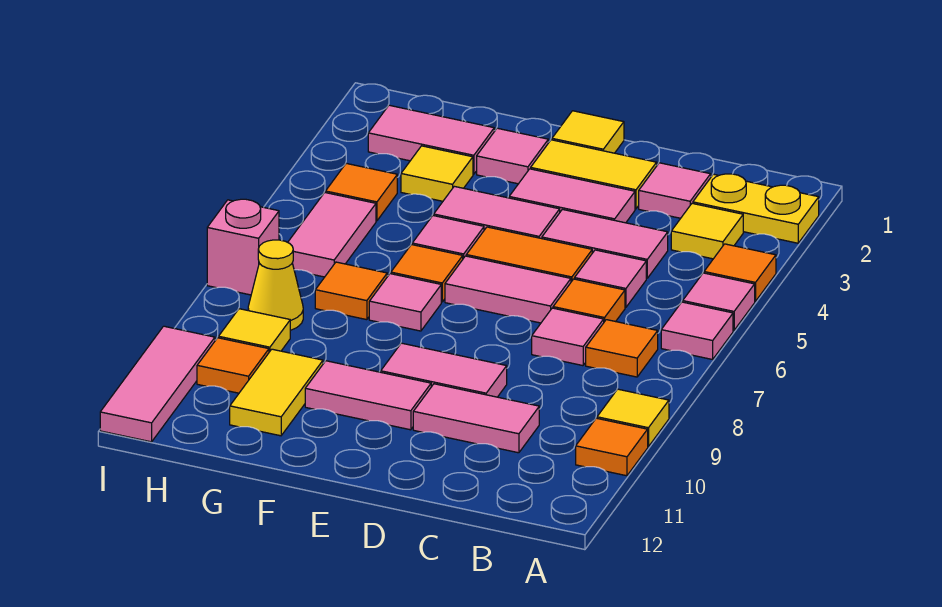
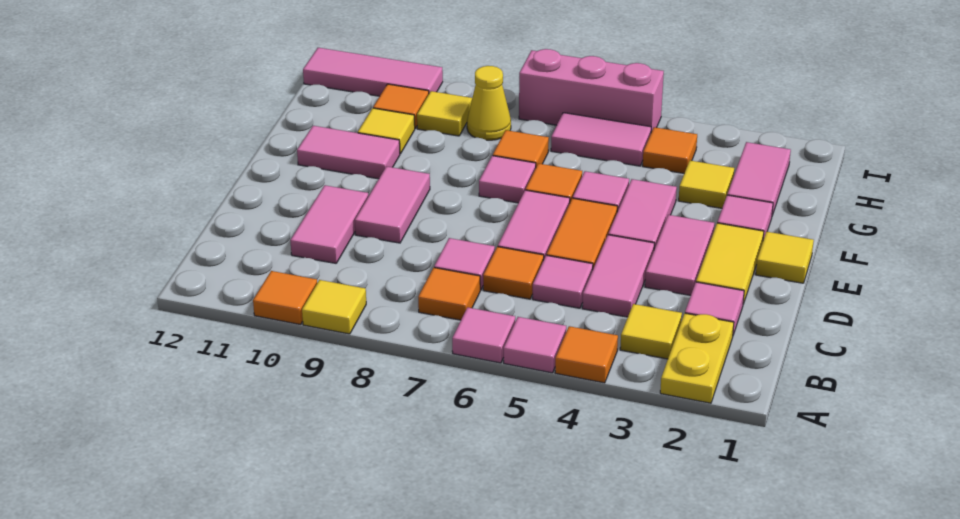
pink 1x2 tile [305,361,431,430] -> pink 1x2 tile turned to [297,126,400,179]
yellow 1x2 tile [230,349,323,436] -> yellow 1x1 tile [358,108,415,154]
pink 1x1 brick [207,199,279,295] -> pink 1x3 brick [519,49,664,132]

